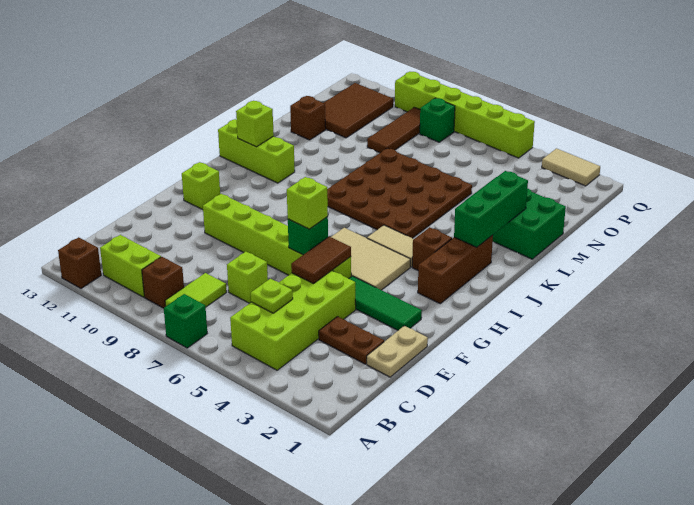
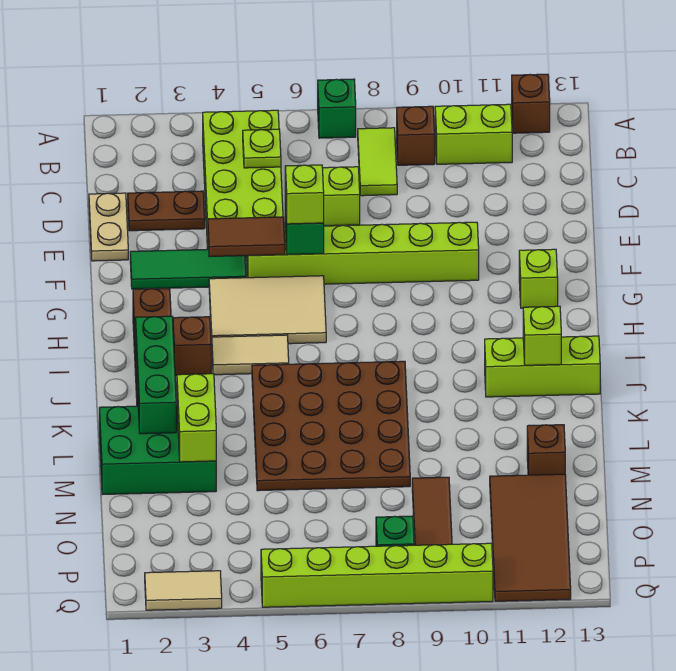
brown 1x2 tile [291,237,351,284] -> brown 1x2 tile turned to [208,217,285,257]
none -> lime 1x2 brick [177,374,216,462]
brown 2x3 tile [324,83,393,138] -> brown 2x4 tile [490,474,571,601]

